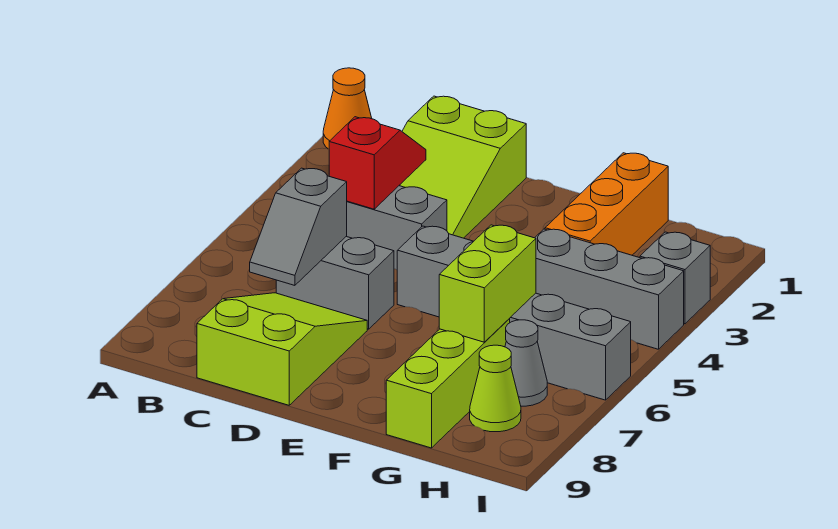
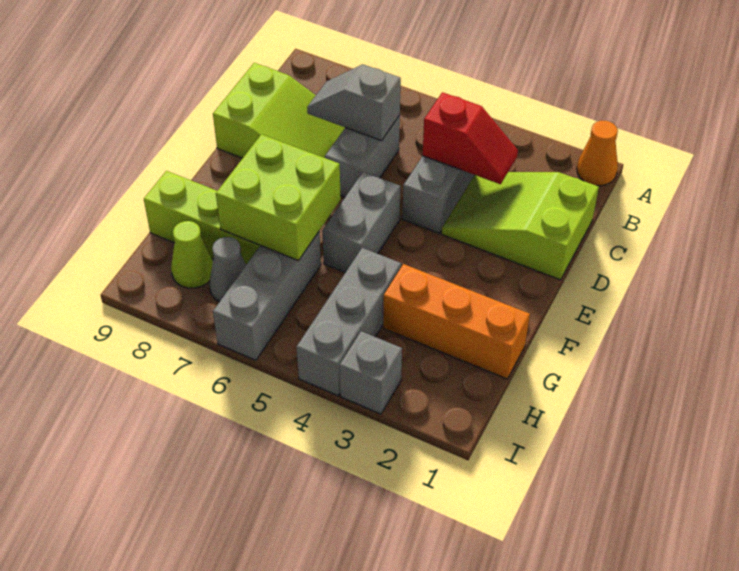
lime 1x2 brick [439,225,536,342] -> lime 2x2 brick [216,134,341,261]

